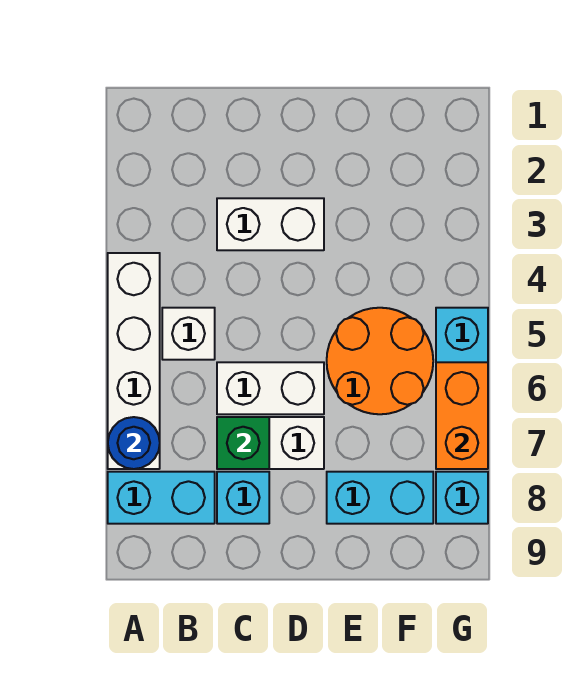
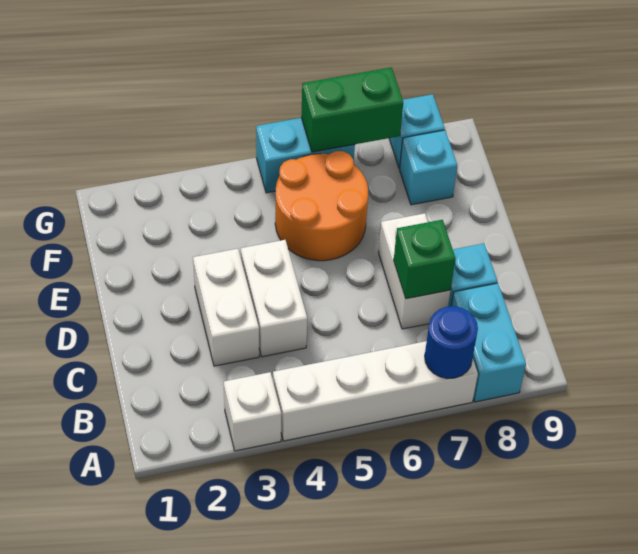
white 1x1 brick [162,308,215,360] -> white 1x1 brick moved to [224,372,281,451]
white 1x2 brick [217,362,324,414] -> white 1x2 brick moved to [241,240,307,357]
cyan 1x2 brick [327,472,433,524] -> cyan 1x1 brick [400,130,457,205]
orange 1x2 brick [436,362,488,469] -> green 1x2 brick [301,67,403,152]

